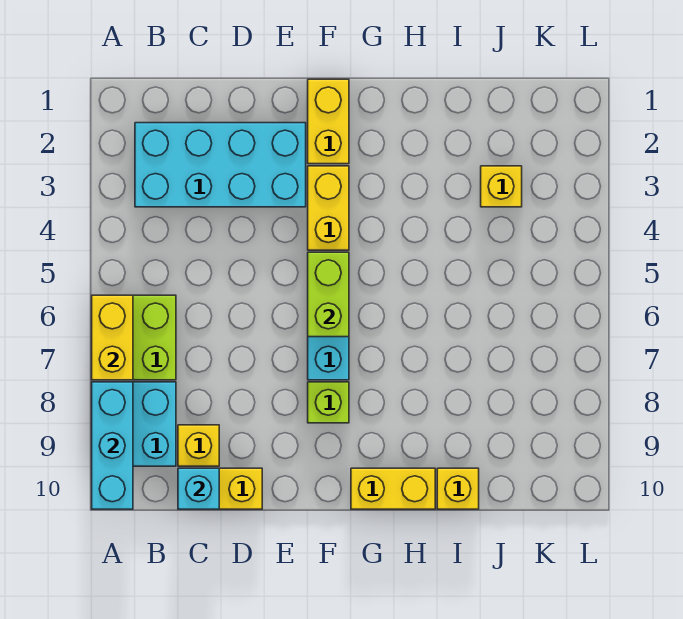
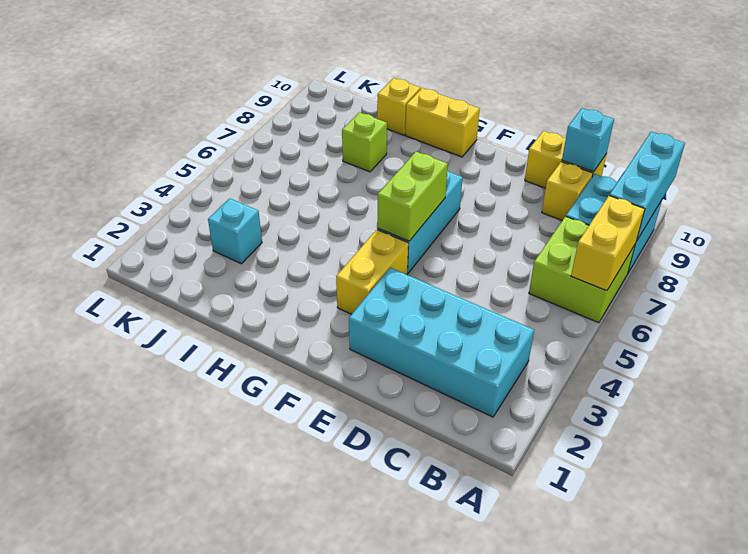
yellow 1x2 brick [308,79,349,164] -> none
lime 1x1 brick [308,382,349,423] -> lime 1x1 brick moved to [342,112,387,172]
yellow 1x1 brick [481,166,522,207] -> cyan 1x1 brick [208,198,262,264]

